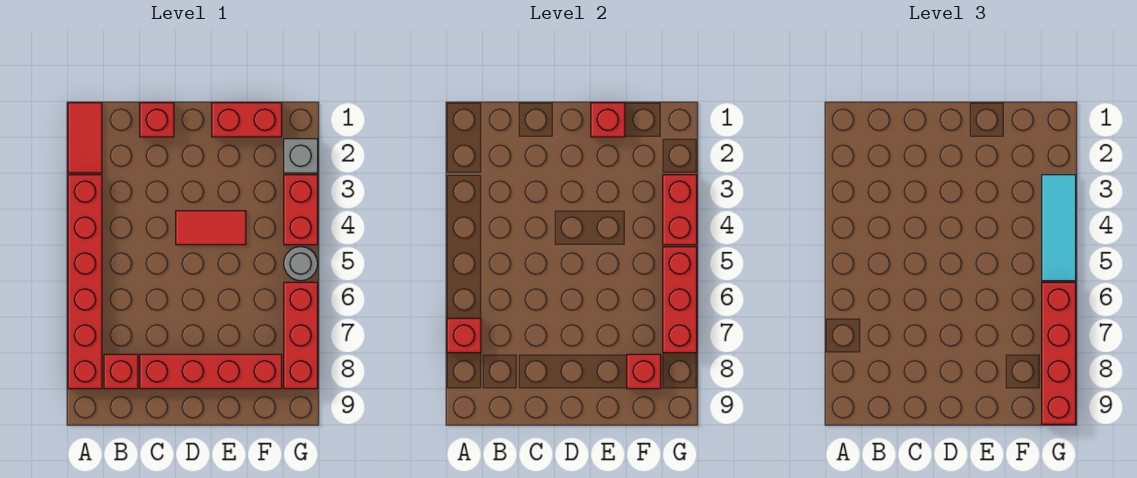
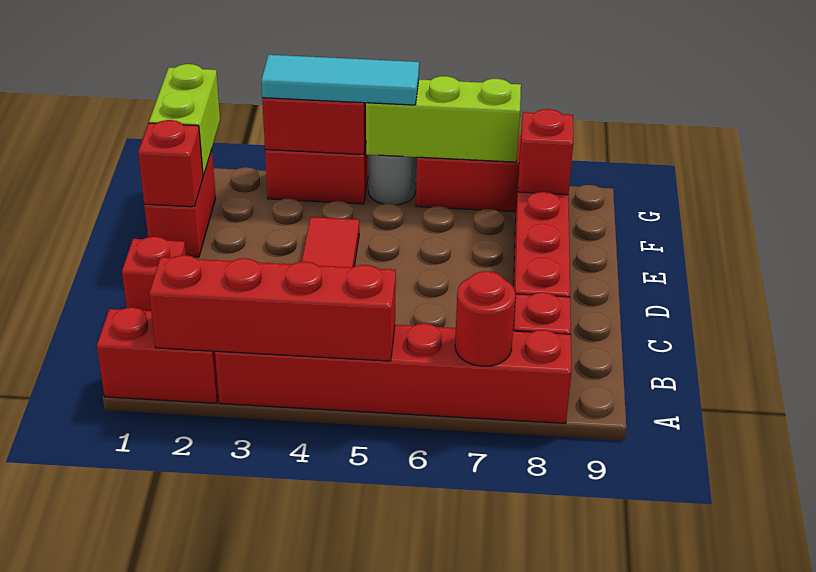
red 1x2 tile [68,103,102,173] -> red 1x2 brick [97,307,219,403]
red 1x1 brick [447,318,481,353] -> red 1x1 round brick [455,271,516,366]
none -> lime 1x2 brick [149,64,220,176]
grey 1x1 brick [284,139,318,173] -> none
red 1x3 brick [663,247,697,353] -> lime 1x3 brick [366,76,521,162]
red 1x4 brick [1042,282,1076,424] -> red 1x4 brick moved to [149,255,396,361]

